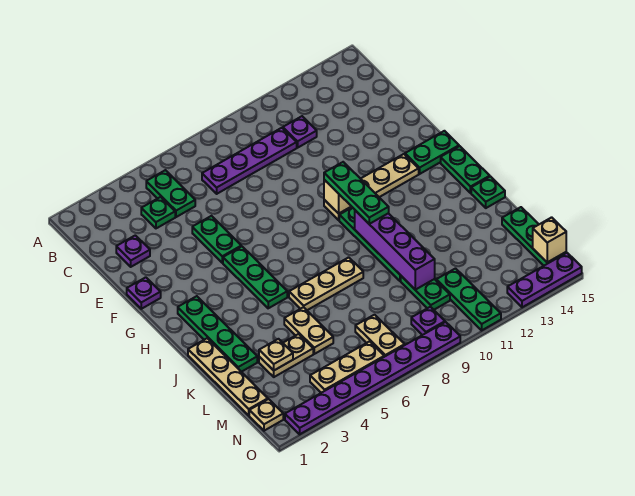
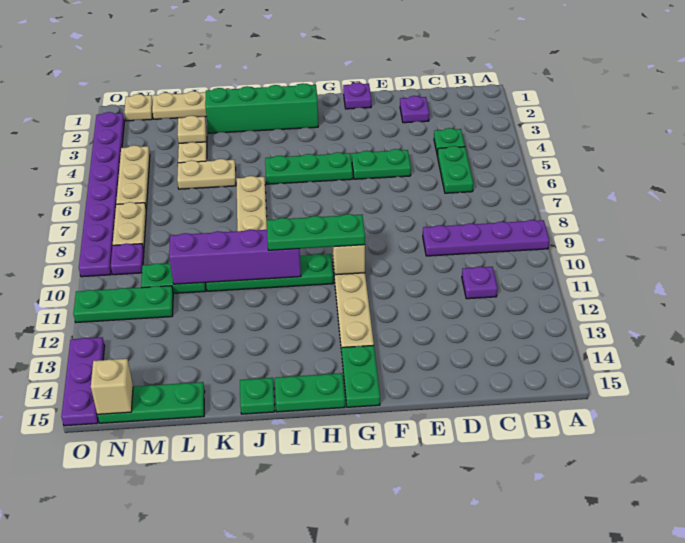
green 1x2 plate [146,170,195,217] -> green 1x2 plate turned to [437,146,473,193]
purple 1x4 plate [202,128,297,194] -> purple 1x4 plate turned to [423,220,549,256]
green 1x4 plate [178,296,257,372] -> green 1x4 brick [205,83,318,133]
tan 1x2 plate [355,315,405,357] -> tan 1x2 plate turned to [113,202,146,250]

